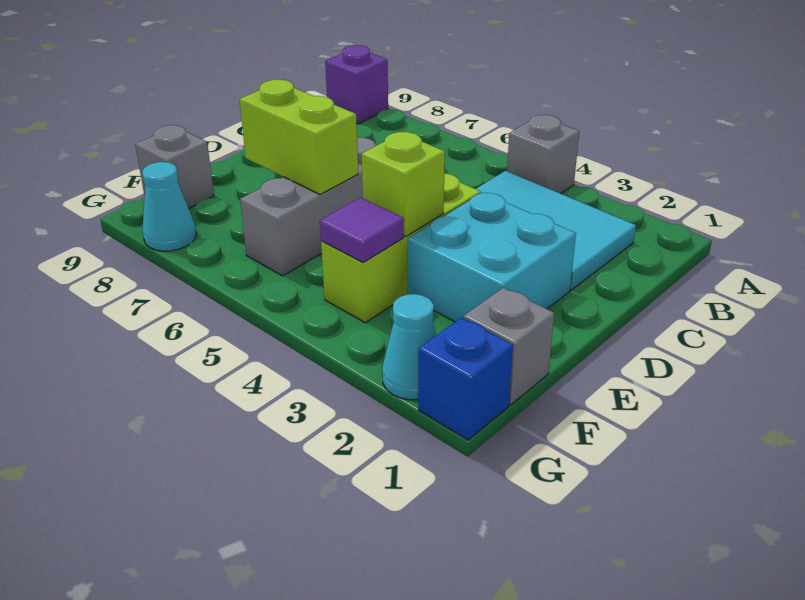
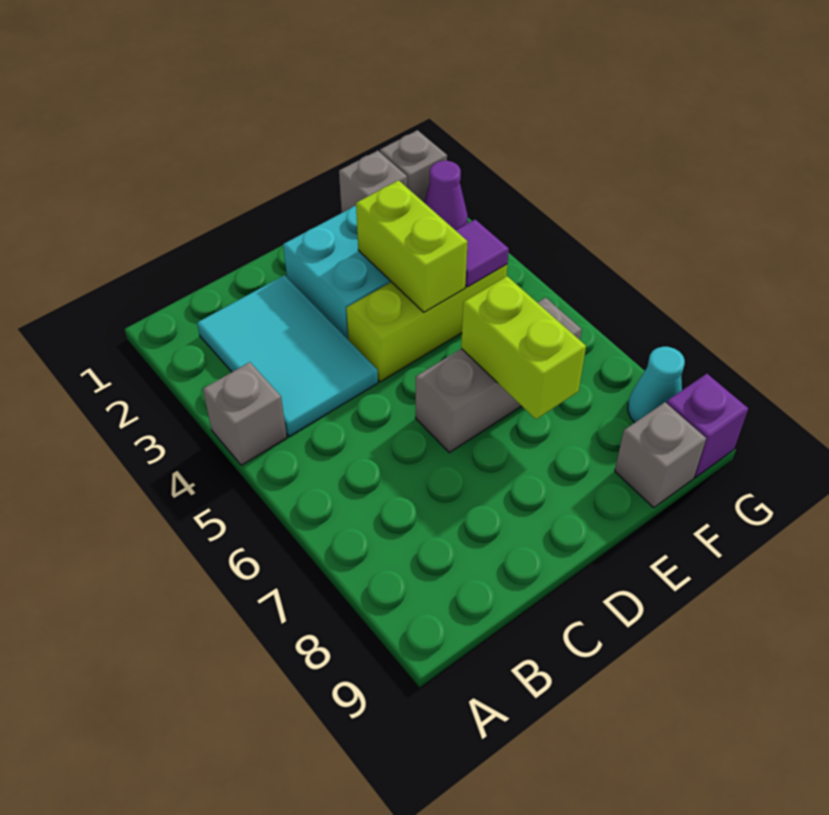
purple 1x1 brick [325,45,388,124] -> purple 1x1 brick moved to [667,374,748,477]
lime 1x1 brick [362,132,445,236] -> lime 1x2 brick [356,180,468,312]
blue 1x1 brick [418,318,513,440] -> grey 1x1 brick [380,130,447,202]
cyan 1x1 cone [382,294,436,400] -> purple 1x1 cone [424,161,468,230]

